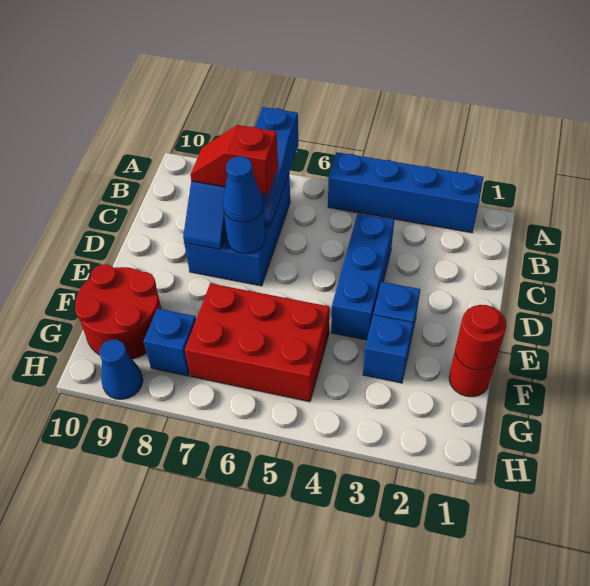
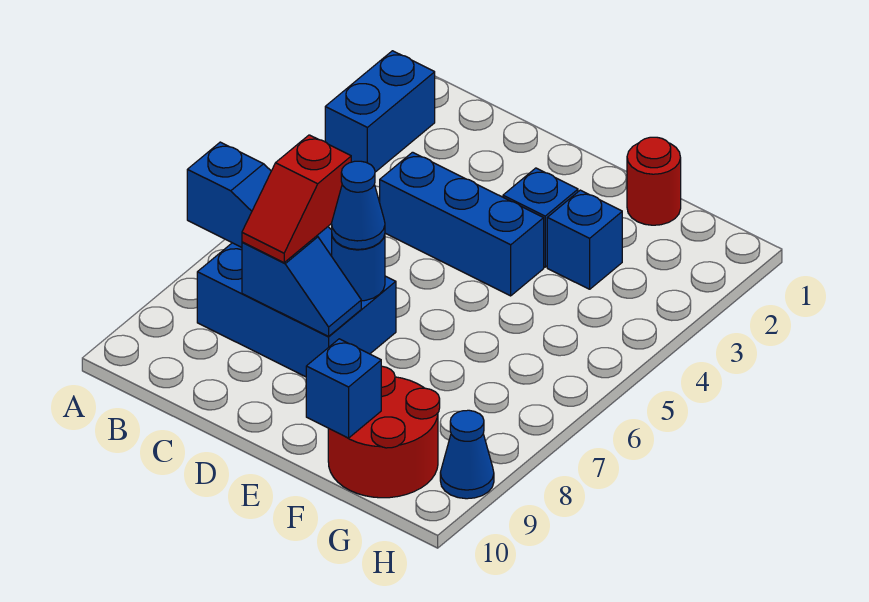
blue 1x4 brick [328,152,483,233] -> blue 1x2 brick [325,51,435,172]
red 1x1 round brick [455,305,506,370] -> none
red 2x3 brick [185,283,329,402] -> none
blue 1x1 brick [144,308,196,376] -> blue 1x1 brick moved to [306,339,381,438]

